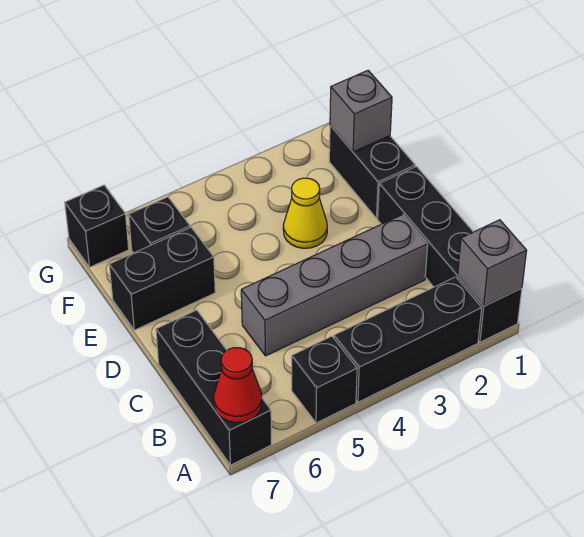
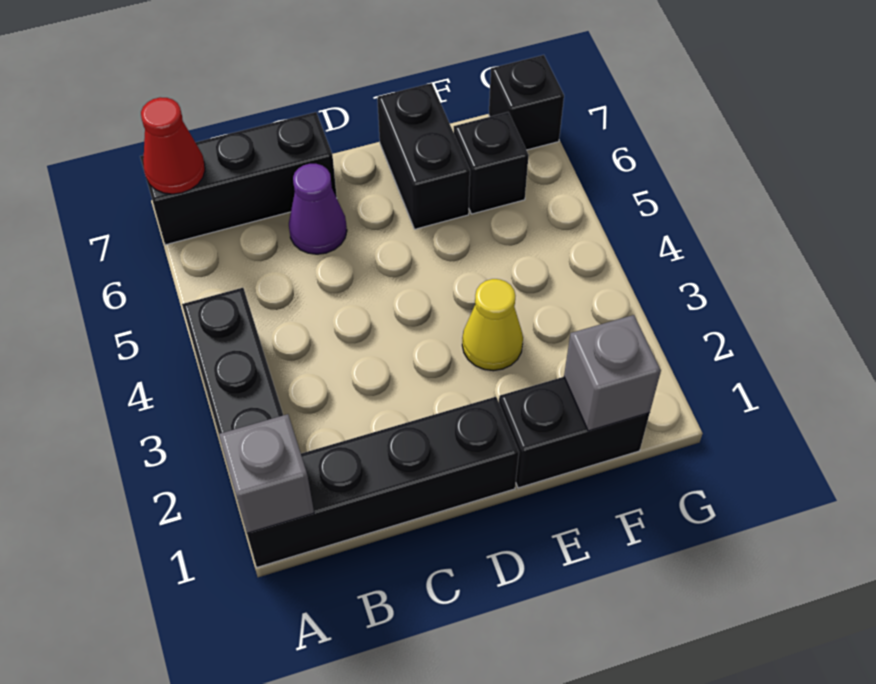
black 1x1 brick [292,336,357,423] -> none
grey 1x4 brick [241,215,428,356] -> none
none -> purple 1x1 cone [289,164,347,254]

